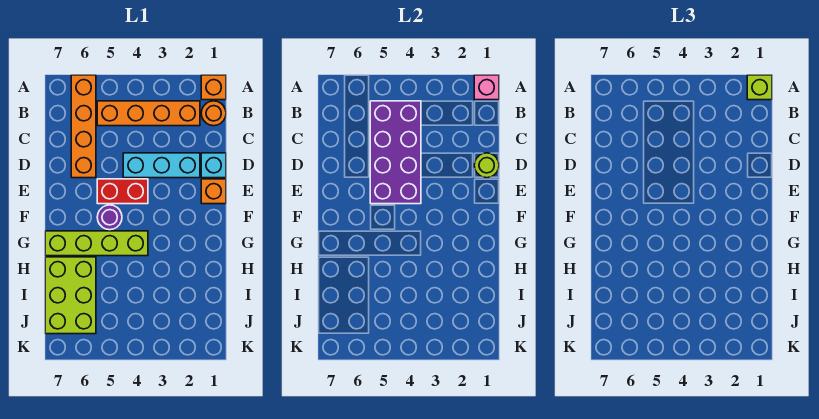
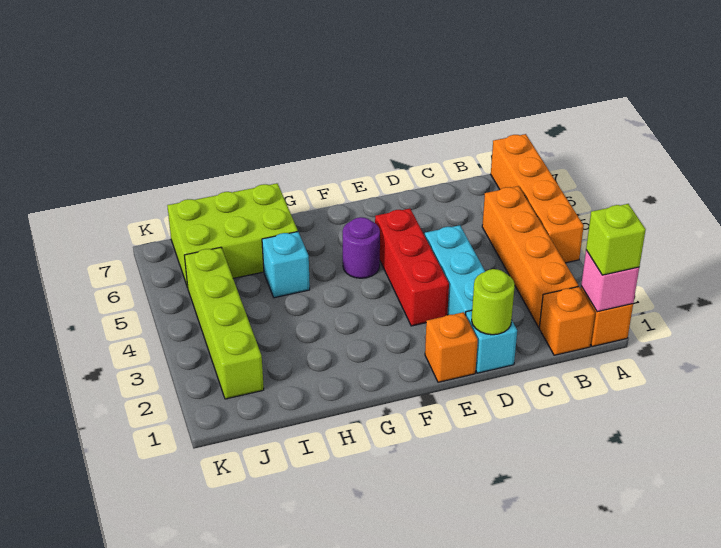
orange 1x4 brick [71,75,96,178] -> orange 1x4 brick turned to [491,134,584,263]
orange 1x1 round brick [201,101,226,126] -> orange 1x1 brick [539,287,595,355]
purple 2x4 brick [370,101,421,204] -> none
red 1x2 brick [97,179,148,204] -> red 1x3 brick [375,209,449,326]
lime 1x4 brick [45,231,148,256] -> lime 1x4 brick moved to [184,247,264,399]
none -> cyan 1x1 brick [262,232,310,298]

